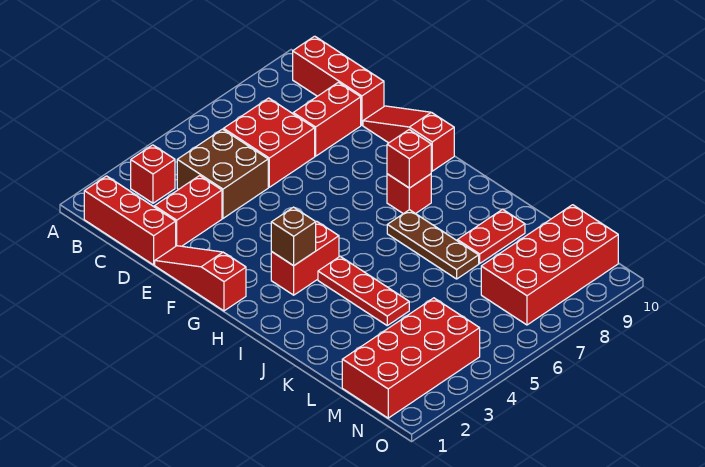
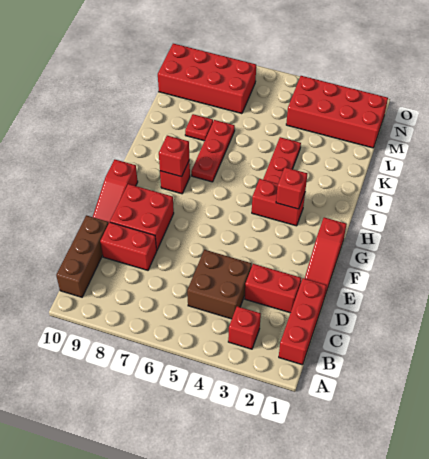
red 1x3 brick [293,36,384,125] -> brown 1x3 brick [56,215,109,297]
red 2x2 brick [224,98,315,187] -> red 2x2 brick moved to [110,184,174,250]
brown 1x1 brick [271,207,316,266] -> red 1x1 brick [276,167,307,209]
brown 1x3 plate [387,210,479,279] -> red 1x3 plate [191,120,235,182]
red 1x2 plate [457,209,525,263] -> red 1x1 plate [185,114,213,141]

